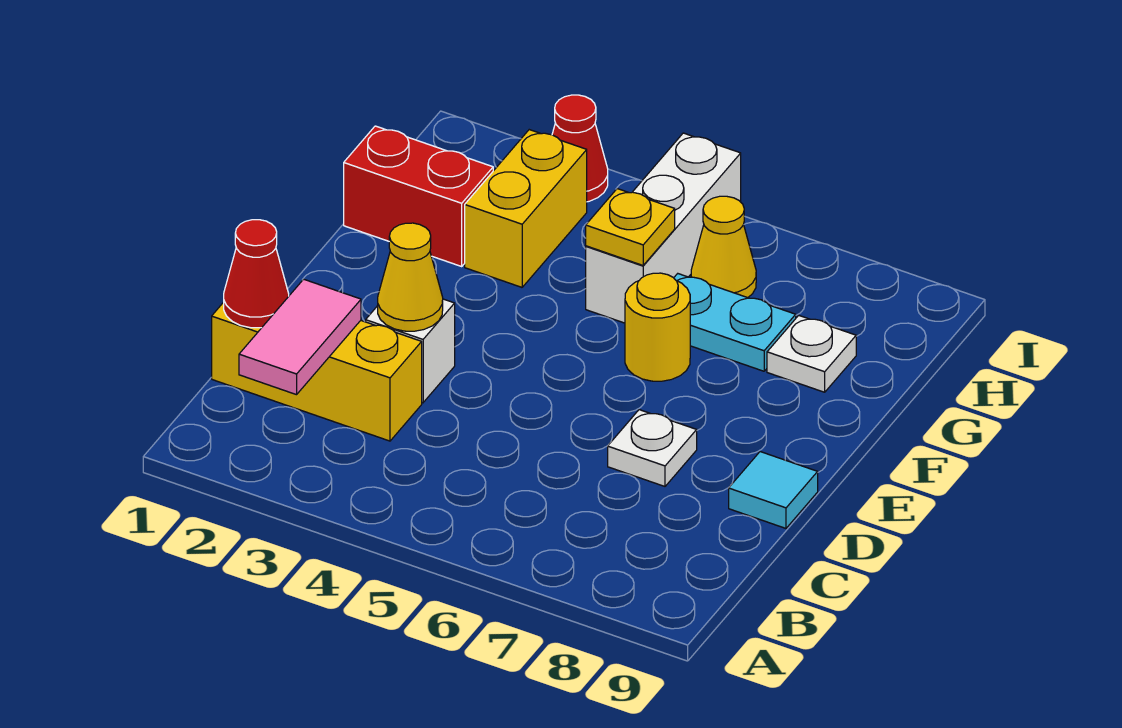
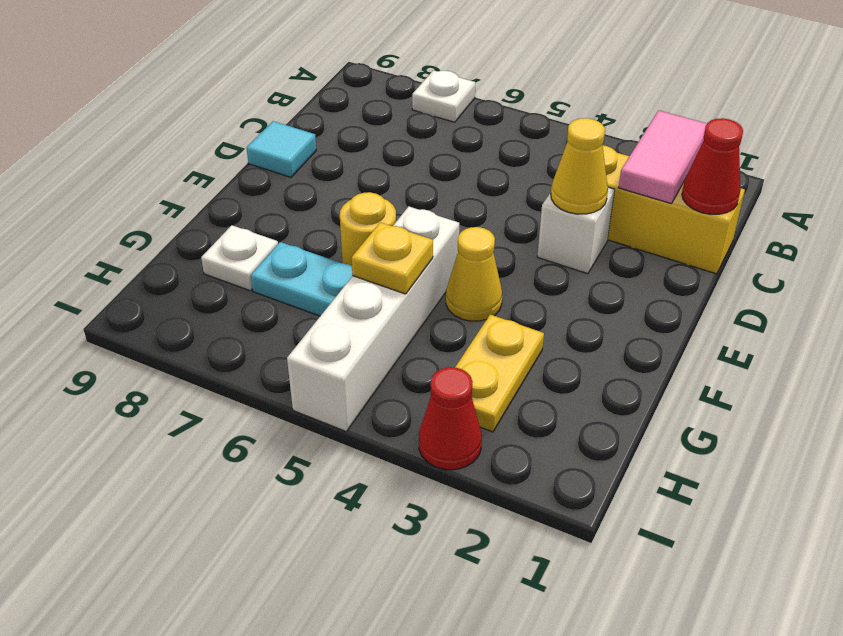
white 1x1 plate [608,410,697,486] -> white 1x1 plate moved to [412,70,475,122]
red 1x2 brick [344,126,493,266] -> none
yellow 1x2 brick [465,130,587,287] -> yellow 1x2 plate [455,314,544,432]
white 1x3 brick [586,133,741,323] -> white 1x4 brick [287,206,459,431]
yellow 1x1 cone [691,196,756,298] -> yellow 1x1 cone moved to [446,227,502,321]

